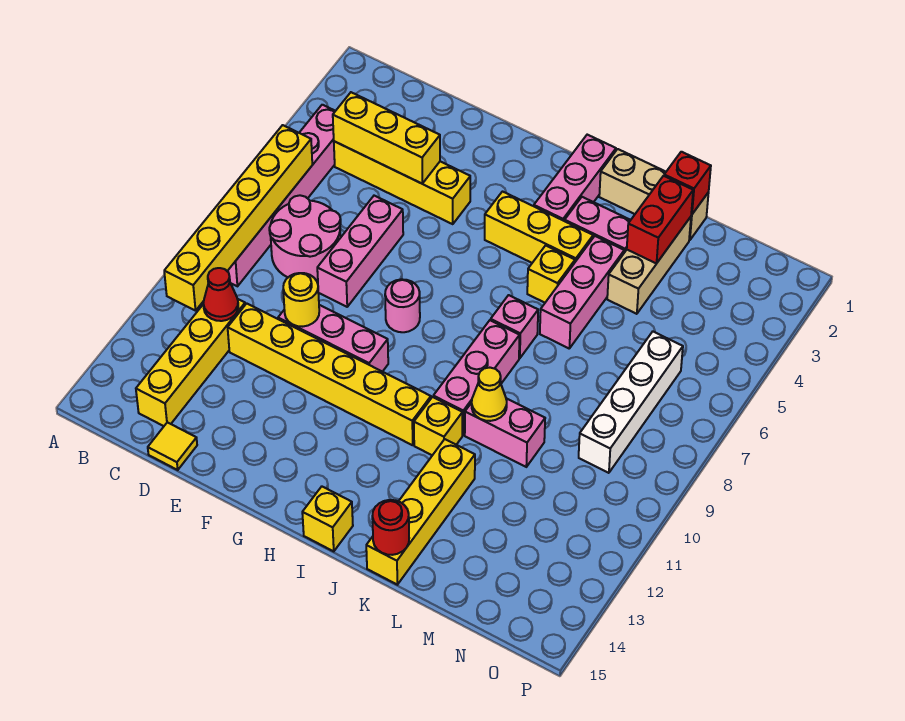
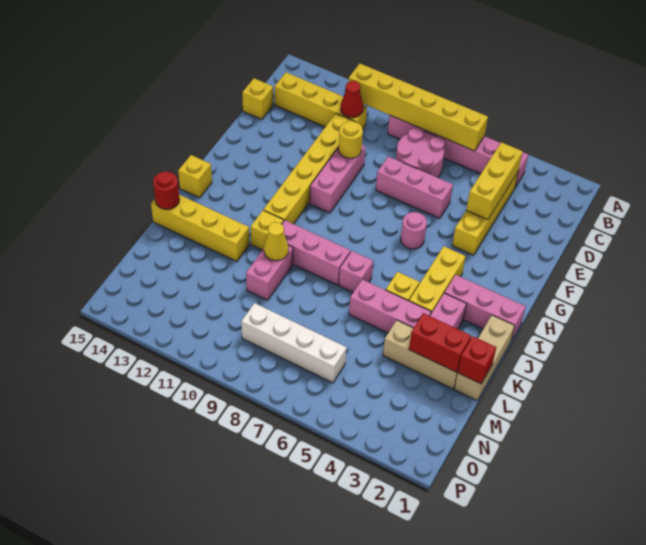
yellow 1x1 tile [148,422,197,470] -> yellow 1x1 brick [242,78,273,119]
pink 1x1 round brick [385,279,420,332] -> pink 1x1 round brick moved to [401,212,427,249]

